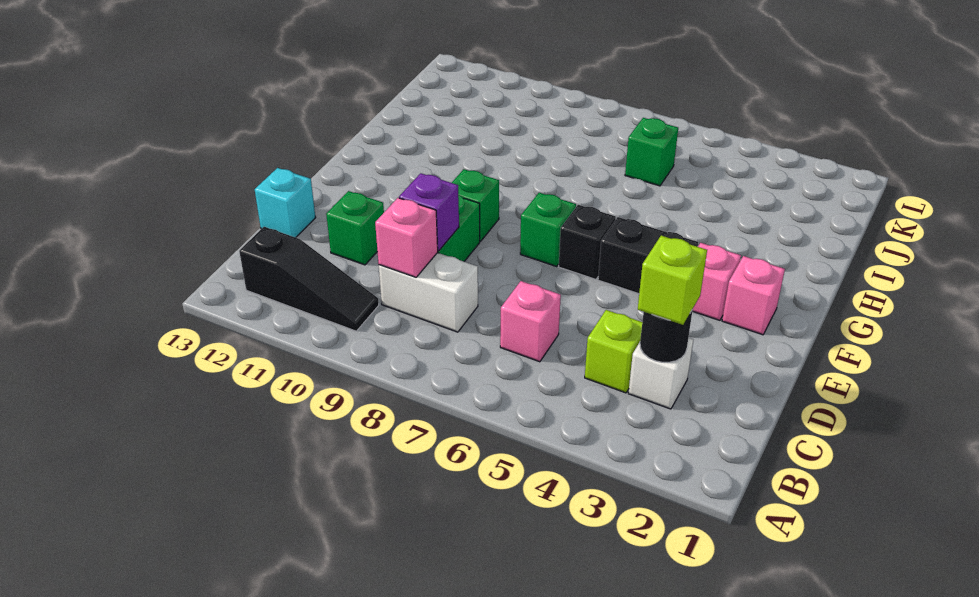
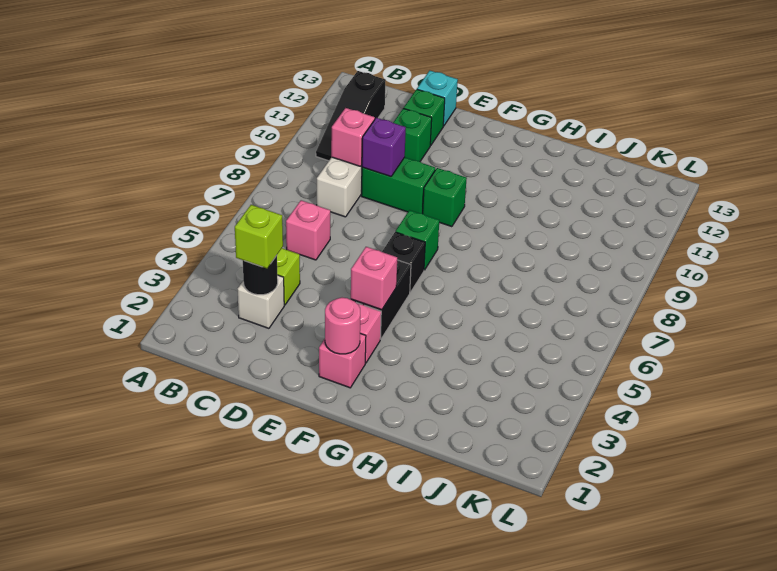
none -> pink 1x1 round brick [325,298,360,354]
none -> pink 1x1 brick [351,247,397,310]
green 1x1 brick [625,118,678,186] -> green 1x1 brick moved to [404,89,445,146]

